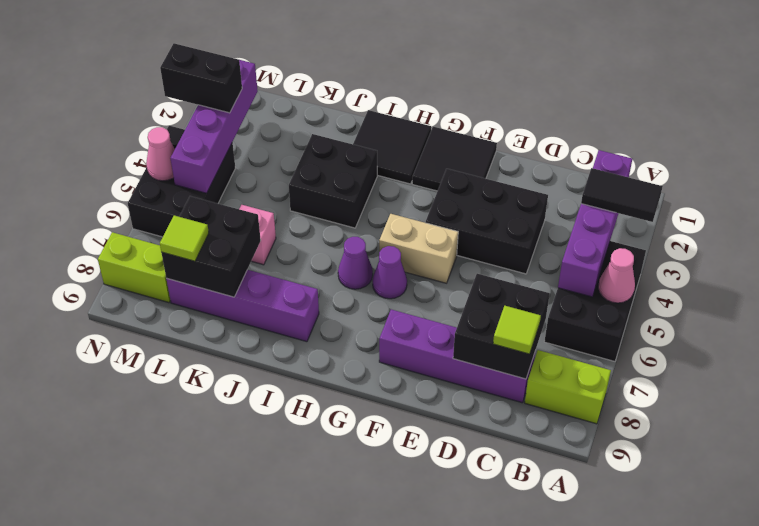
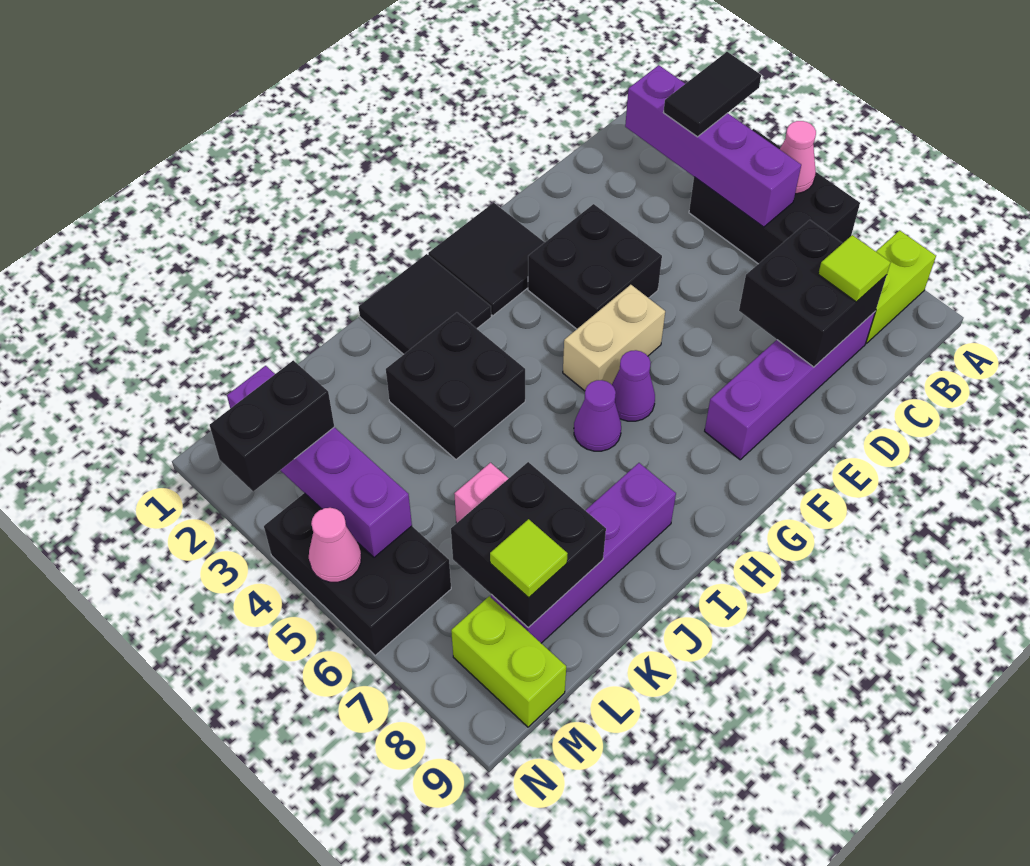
black 2x3 brick [426,169,548,274] -> black 2x2 brick [528,204,662,329]
lime 1x2 brick [98,232,171,303] -> lime 1x2 brick turned to [451,596,566,727]

